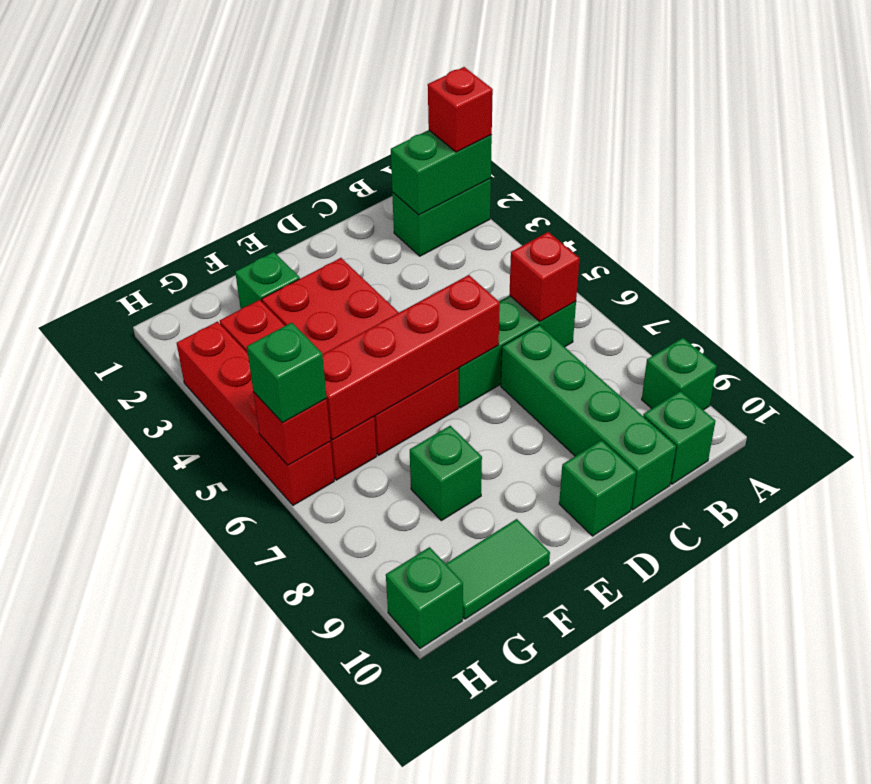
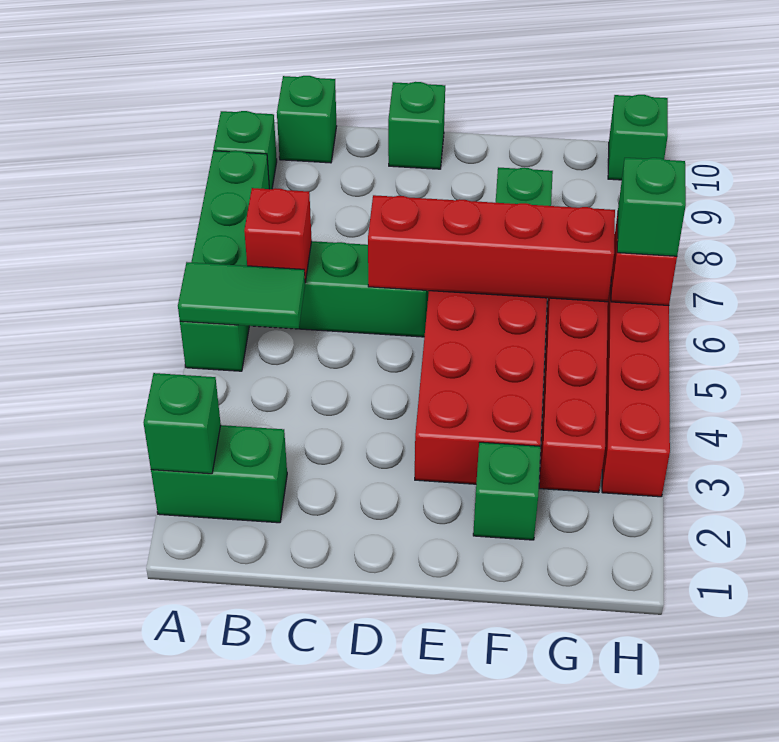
green 1x2 brick [391,130,492,215] -> green 1x1 brick [144,373,221,474]
red 1x1 brick [428,67,493,152] -> none
green 1x4 brick [501,325,676,510] -> green 1x4 brick moved to [180,151,269,371]
green 1x2 tile [446,519,550,619] -> green 1x2 tile moved to [178,262,305,329]

